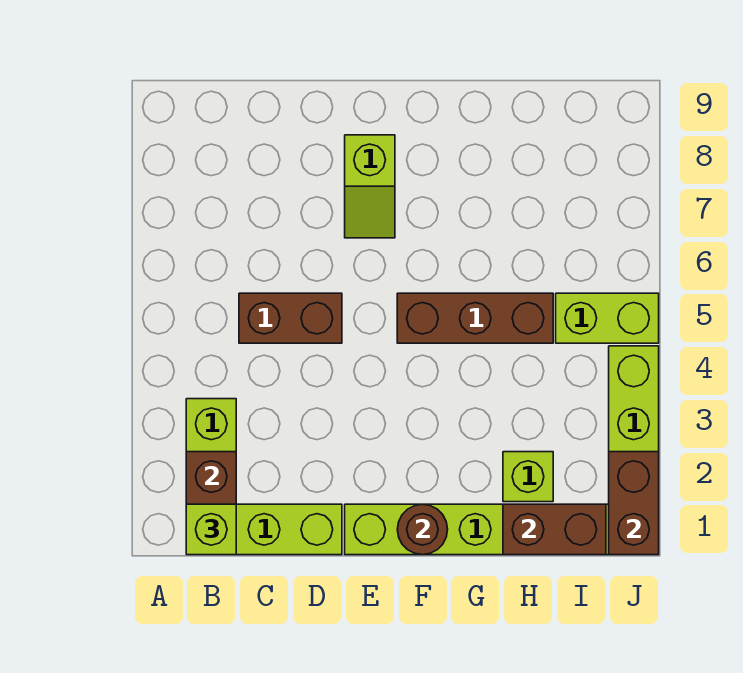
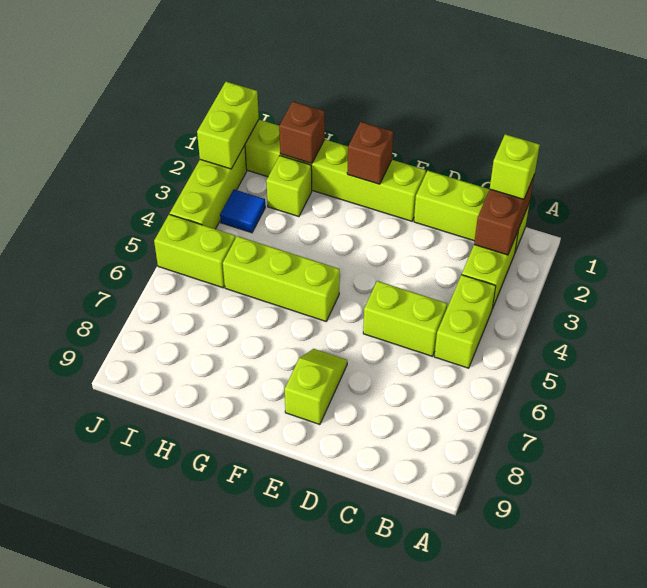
none -> lime 1x2 brick [434,275,496,368]
brown 1x2 brick [239,293,342,343] -> lime 1x2 brick [363,281,447,356]
brown 1x1 round brick [397,504,448,555] -> brown 1x1 brick [347,122,393,184]
brown 1x3 brick [397,293,553,343] -> lime 1x3 brick [223,236,340,321]
brown 1x2 brick [503,504,606,555] -> brown 1x1 brick [279,102,325,164]
none -> blue 1x1 tile [220,190,265,233]
brown 1x2 brick [609,452,659,555] -> lime 1x2 brick [197,82,259,169]

